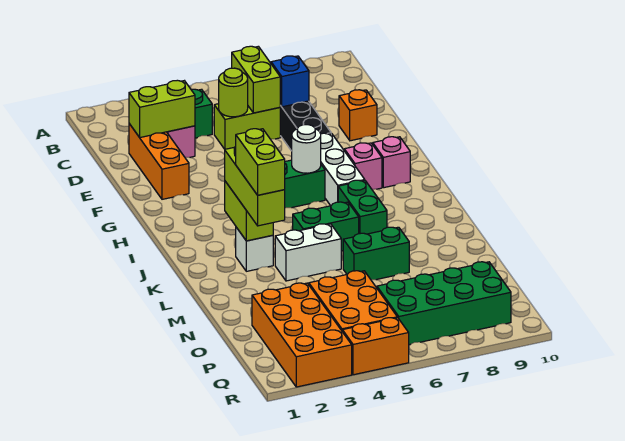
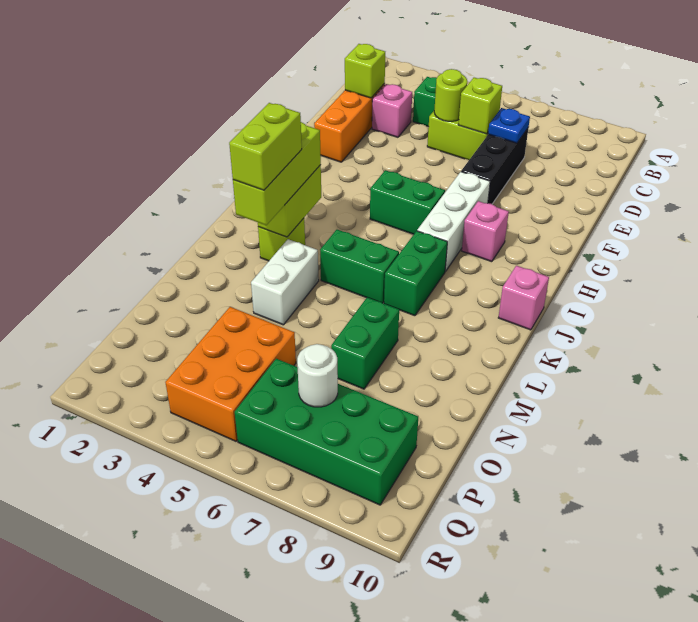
lime 1x2 brick [232,46,281,113] -> lime 1x1 brick [458,78,502,134]
lime 1x2 brick [129,80,195,137] -> lime 1x1 brick [345,44,385,98]
blue 1x1 brick [271,56,309,107] -> blue 1x1 plate [488,108,530,143]
orange 1x1 brick [339,90,377,141] -> none
white 1x1 round brick [292,124,321,173] -> white 1x1 round brick moved to [297,344,338,407]
pink 1x1 brick [373,137,410,188] -> pink 1x1 brick moved to [498,266,549,330]
white 1x1 brick [236,227,273,271] -> lime 1x1 brick [258,218,305,261]
white 1x2 brick [275,224,341,281] -> white 1x2 brick turned to [251,239,319,325]
green 1x2 brick [343,227,409,280] -> green 1x2 brick turned to [331,298,399,389]
orange 2x4 brick [252,283,352,387] -> none
orange 1x2 brick [342,318,409,375] -> none

